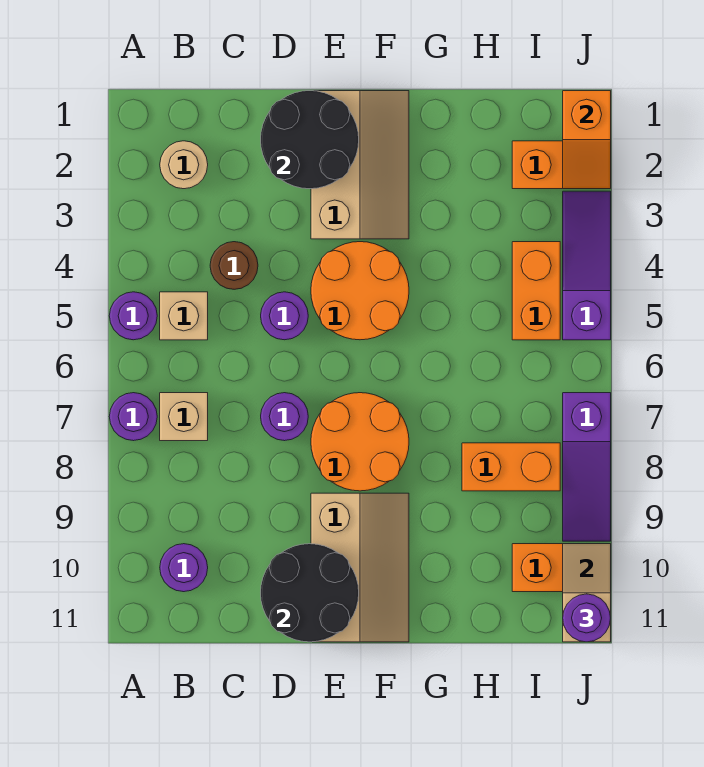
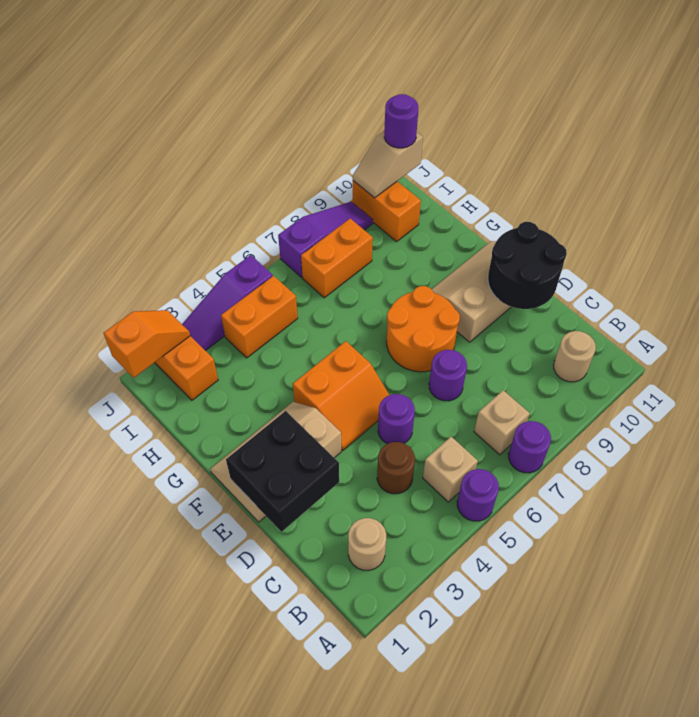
purple 1x1 round brick [160,544,208,592] -> tan 1x1 round brick [554,331,596,382]
black 2x2 round brick [261,91,359,189] -> black 2x2 brick [226,411,339,532]
orange 2x2 round brick [311,242,409,340] -> orange 2x2 slope [293,341,389,450]
orange 1x2 brick [462,443,560,491] -> orange 1x2 brick turned to [301,219,373,298]

